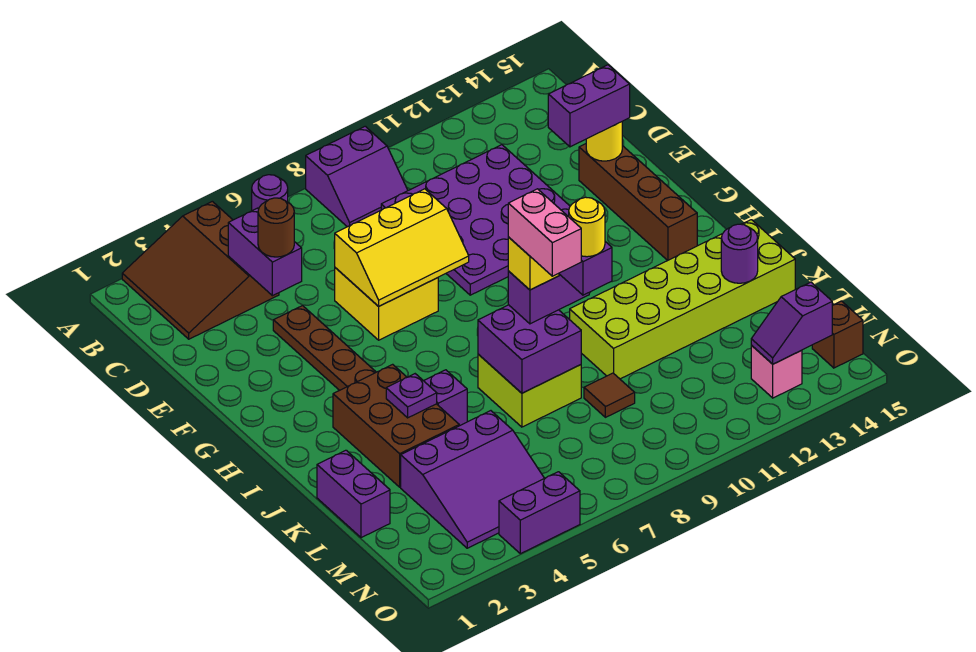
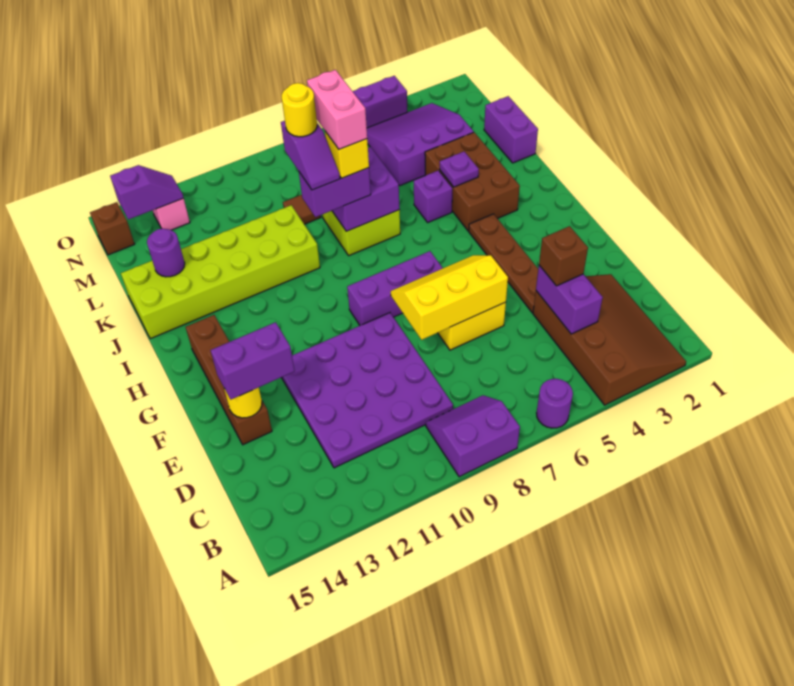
brown 3x3 slope [122,201,279,339] -> brown 3x4 slope [533,274,686,405]
brown 1x1 round brick [258,198,294,257] -> brown 1x1 brick [539,226,588,286]
none -> purple 1x3 brick [347,251,443,325]

